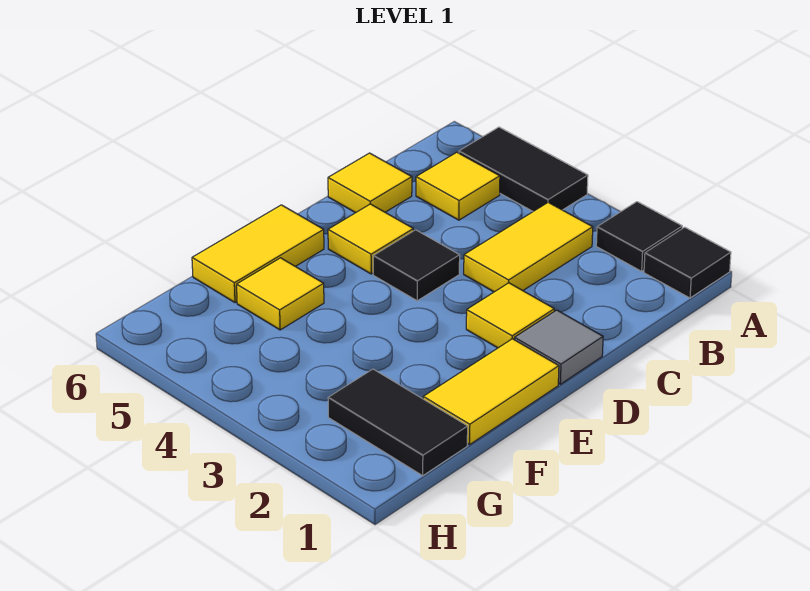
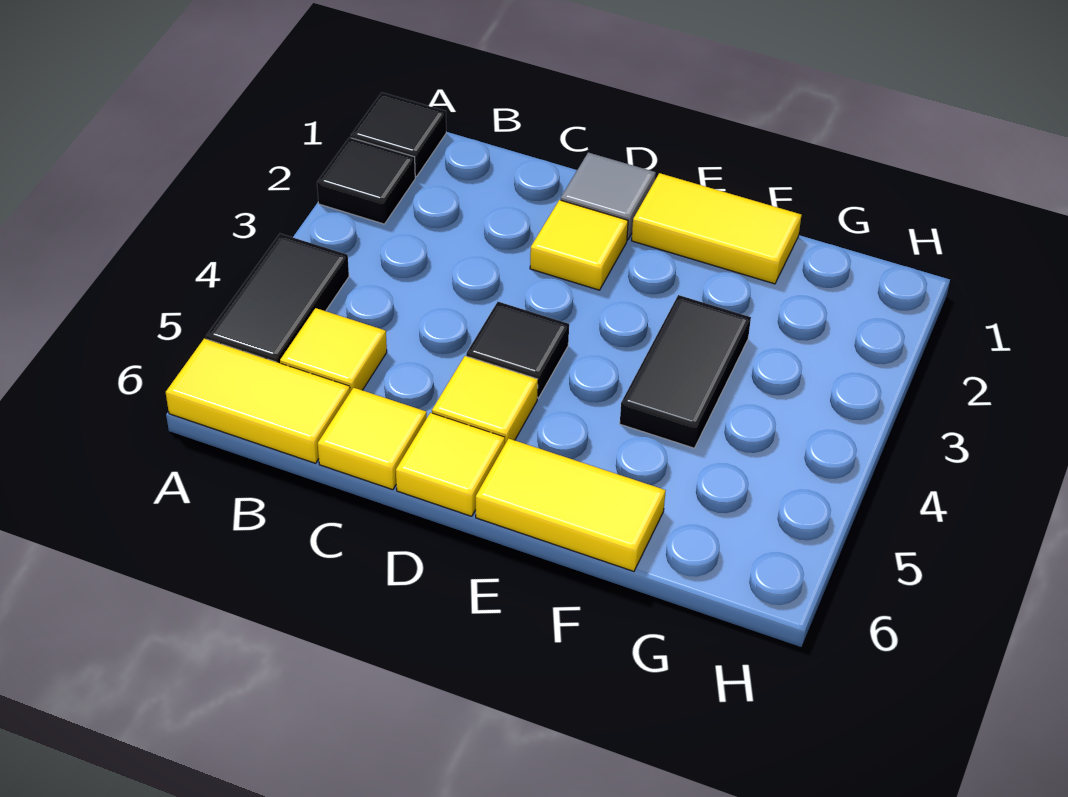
yellow 1x2 tile [464,202,593,292] -> yellow 1x2 tile moved to [166,339,350,463]
yellow 1x1 tile [237,258,324,330] -> yellow 1x1 tile moved to [396,413,505,516]
black 1x2 tile [328,369,468,476] -> black 1x2 tile moved to [620,295,751,448]

